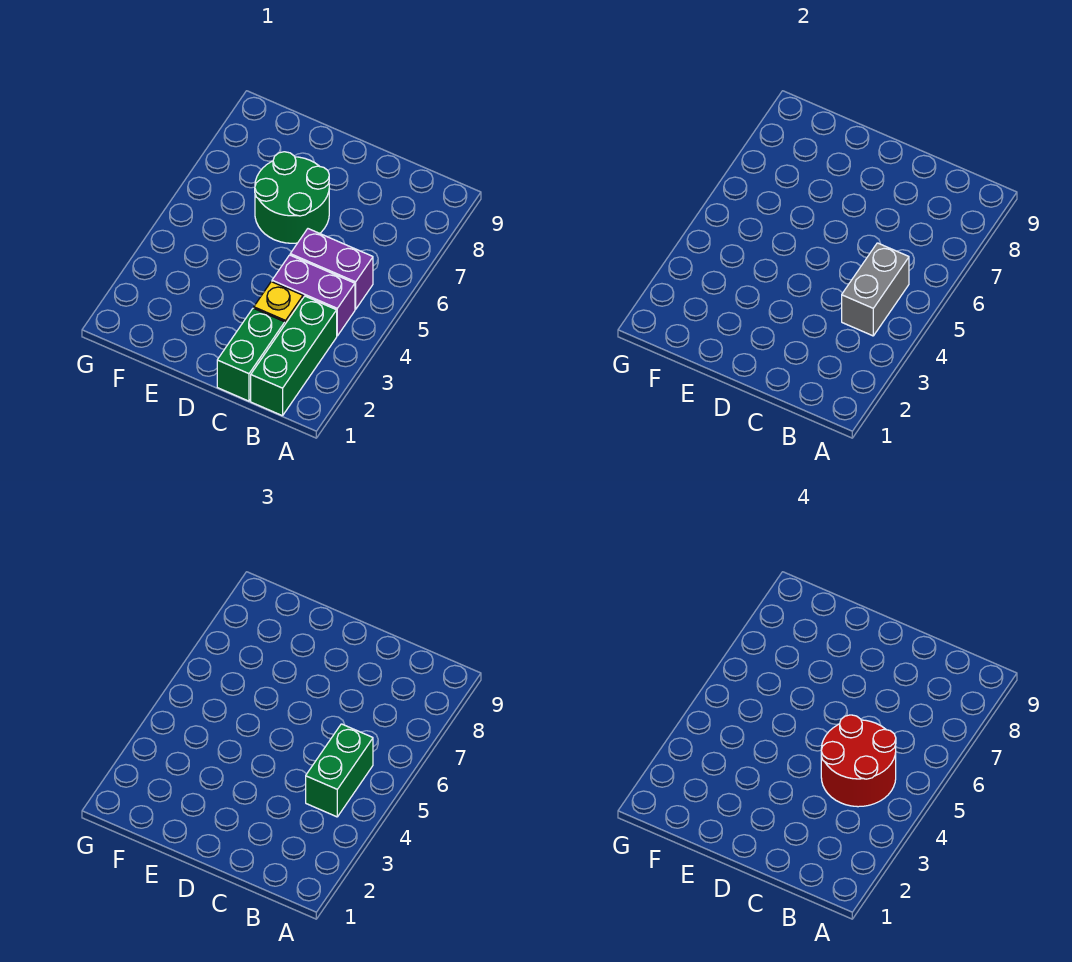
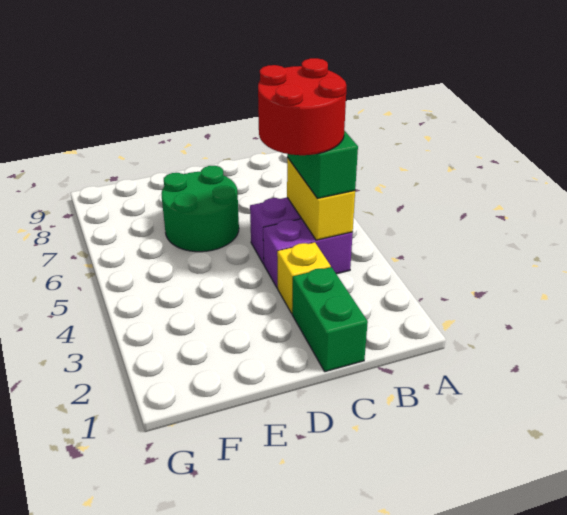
green 1x3 brick [251,296,337,416] -> none
grey 1x2 brick [842,243,909,336] -> yellow 1x2 brick [287,157,355,240]

